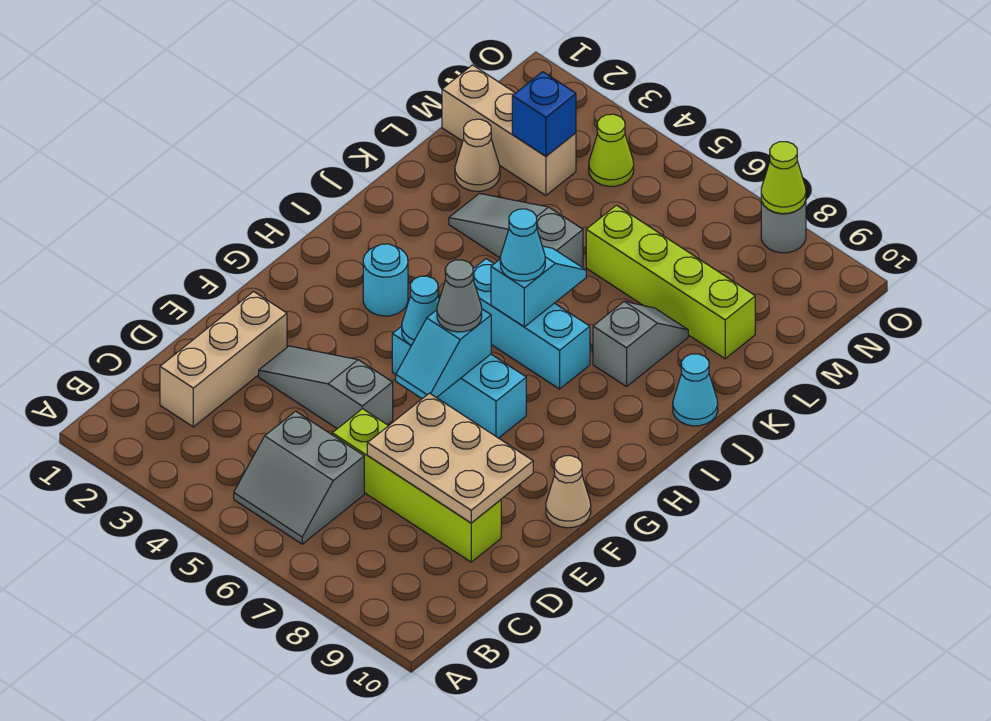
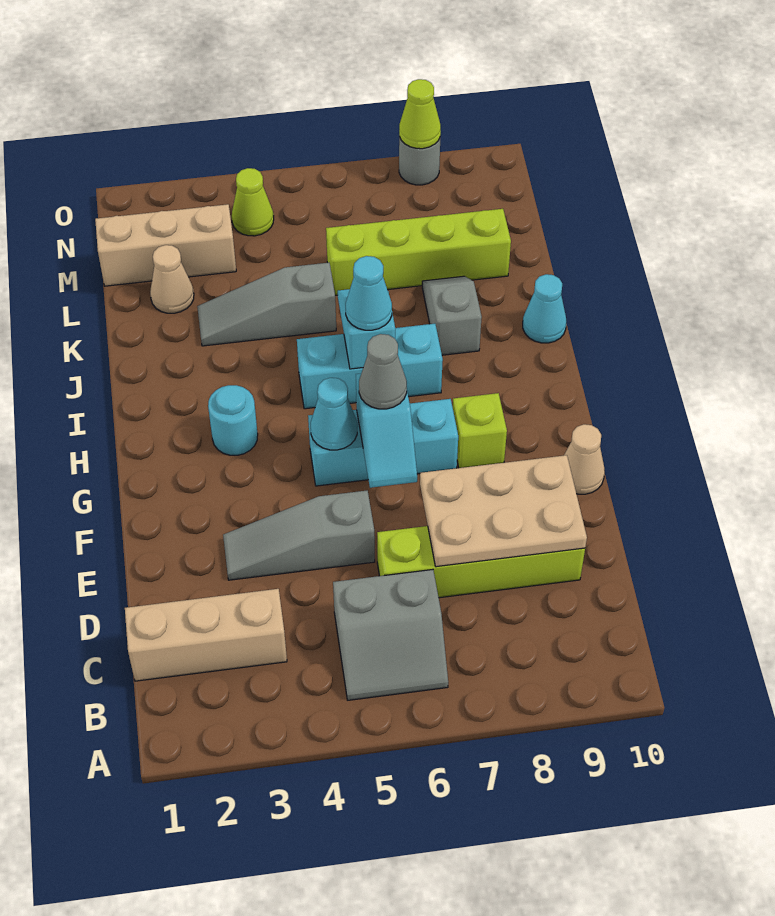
tan 1x3 brick [160,291,287,427] -> tan 1x3 brick turned to [125,589,287,681]
none -> lime 1x1 brick [453,393,507,468]
blue 1x1 brick [512,72,576,156] -> none

